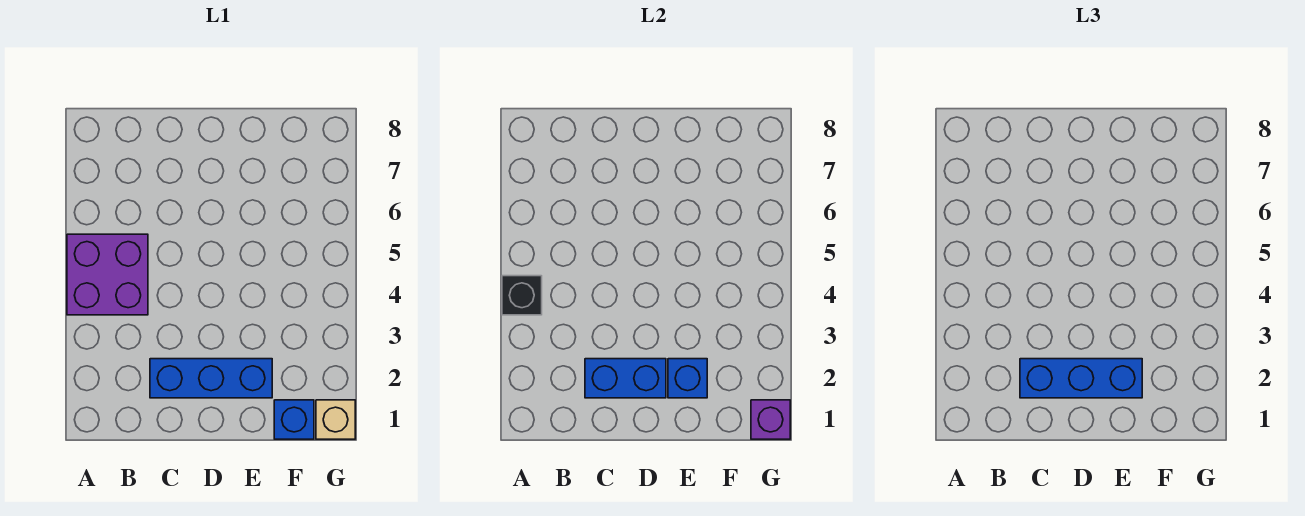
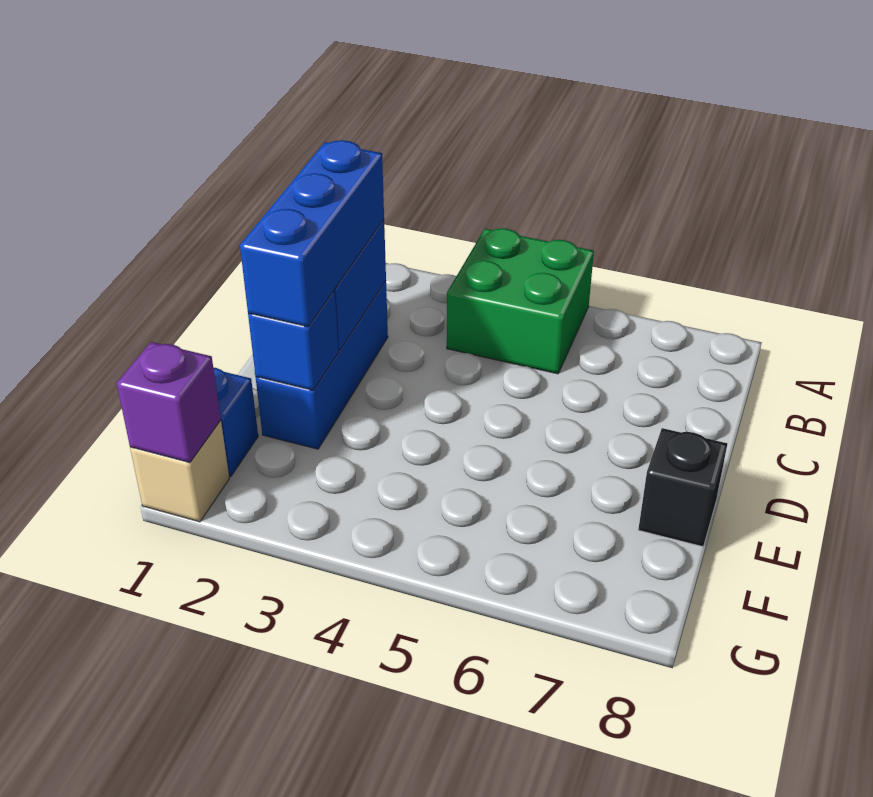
purple 2x2 brick [67,234,148,315] -> green 2x2 brick [447,228,594,374]
black 1x1 brick [502,276,542,315] -> black 1x1 brick moved to [638,428,727,547]

